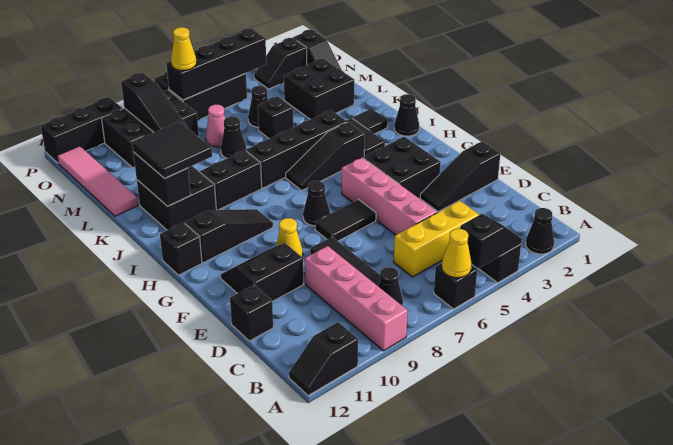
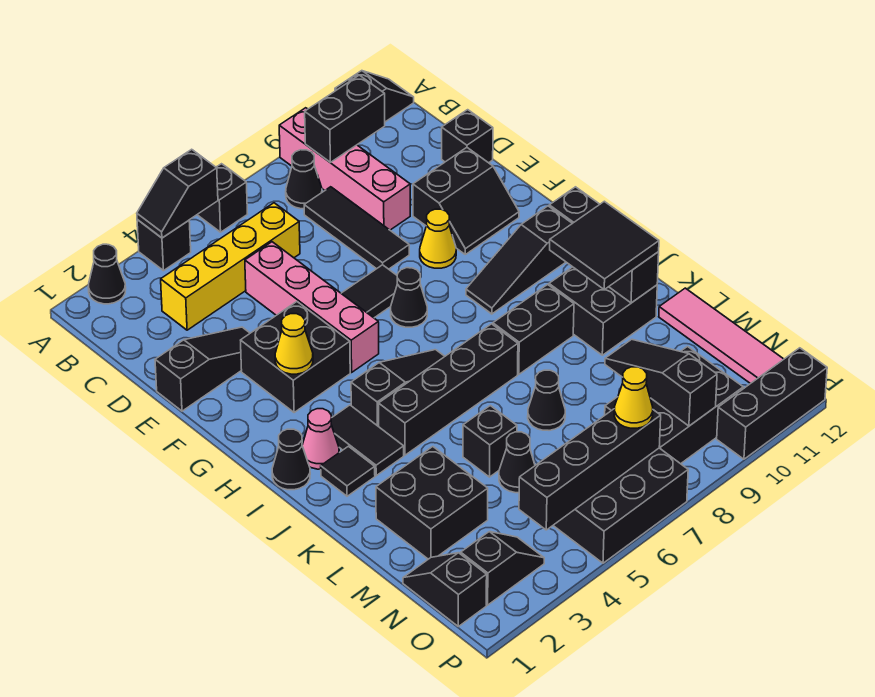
yellow 1x1 cone [442,229,472,278] -> yellow 1x1 cone moved to [275,314,313,374]
none -> black 1x2 brick [305,75,385,162]
yellow 1x3 brick [394,201,479,277] -> yellow 1x4 brick [161,203,300,330]
pink 1x1 cone [205,105,225,147] -> pink 1x1 cone moved to [302,409,339,469]

